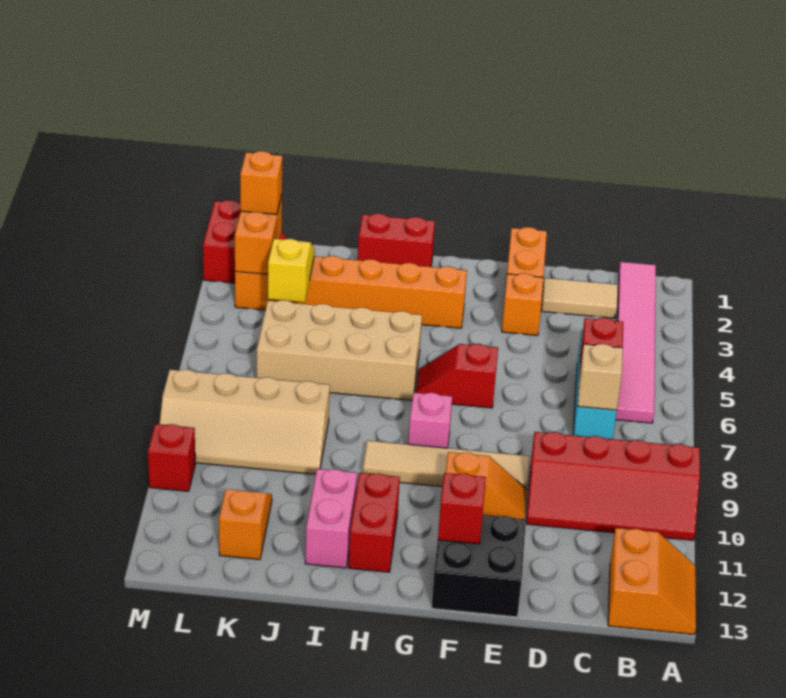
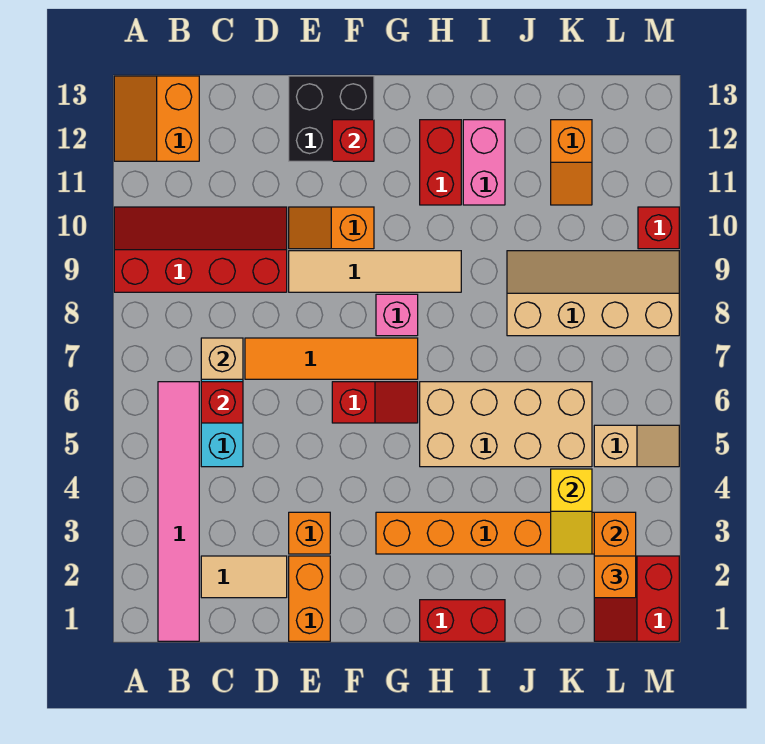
none -> orange 1x4 tile [245,338,418,379]
none -> tan 1x2 slope [594,425,679,467]

